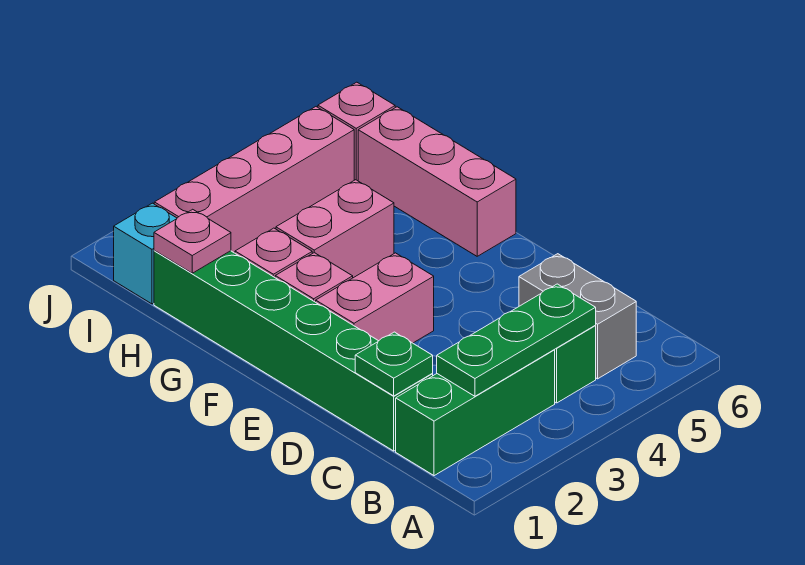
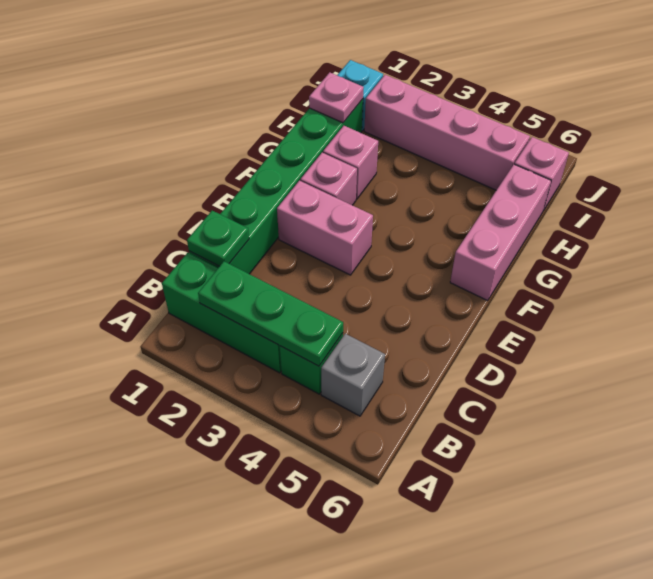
grey 1x2 brick [519,254,636,379] -> grey 1x1 brick [321,334,385,416]
pink 1x2 brick [276,180,394,278] -> none

